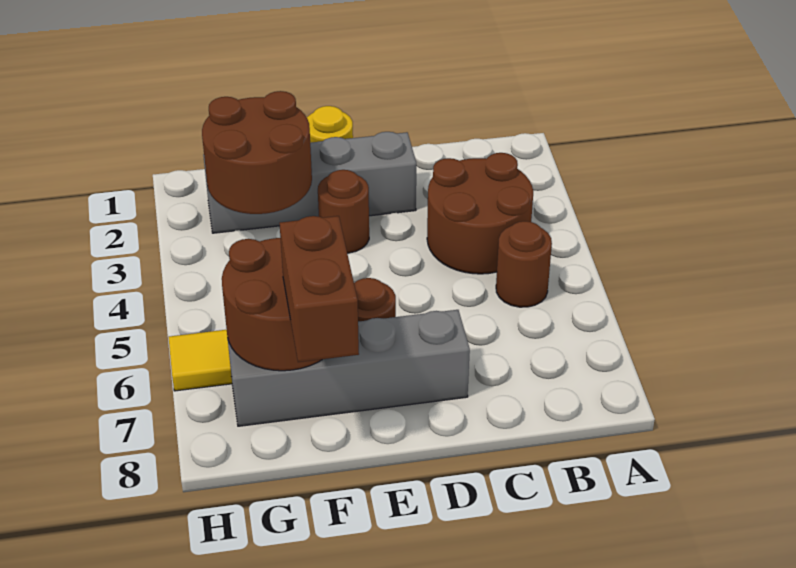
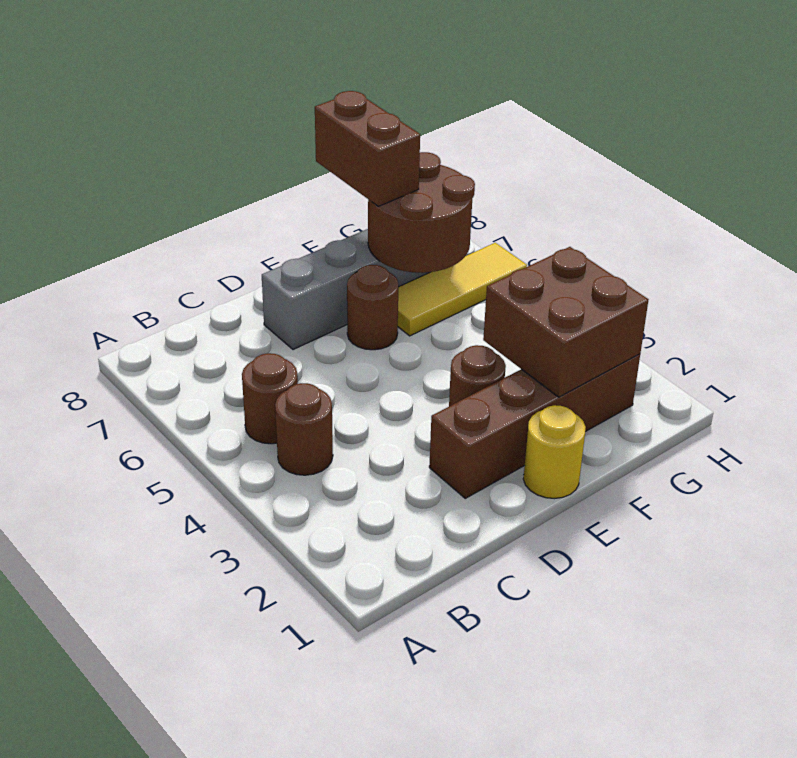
brown 2x2 round brick [427,153,533,274] -> brown 1x1 round brick [275,383,333,475]
grey 1x4 brick [203,132,416,233] -> brown 1x4 brick [429,354,640,498]
brown 2x2 round brick [202,91,312,214] -> brown 2x2 brick [483,247,648,397]

